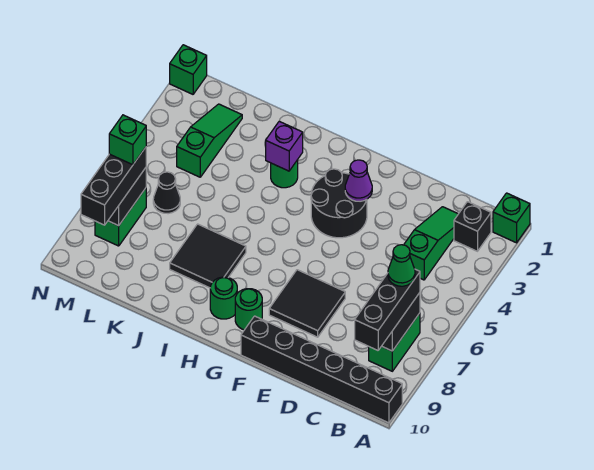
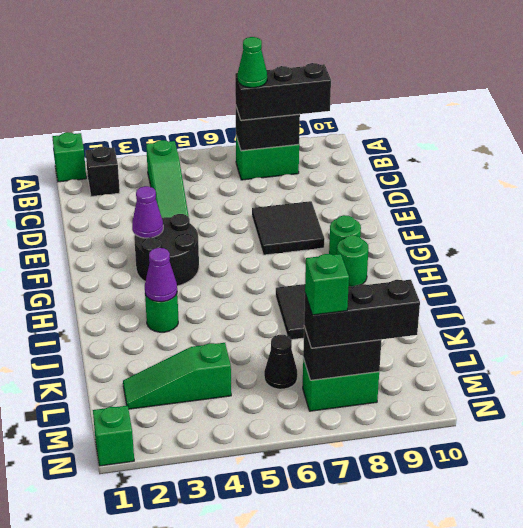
black 1x6 brick [241,316,402,423] -> none
green 1x3 slope [404,207,458,280] -> green 1x3 slope turned to [146,140,189,218]
purple 1x1 brick [266,121,303,171] -> purple 1x1 cone [145,248,177,302]

